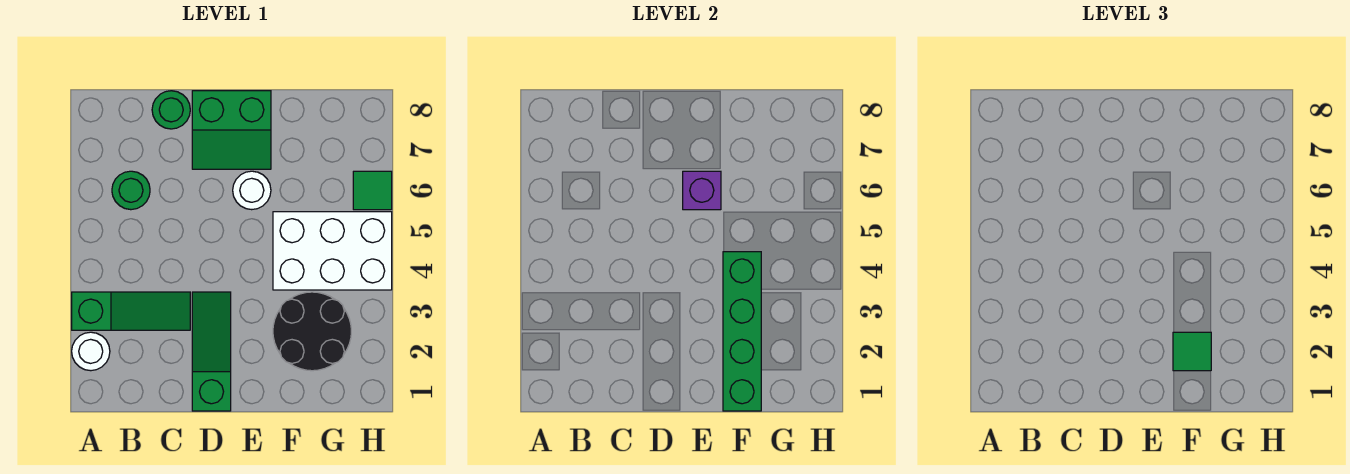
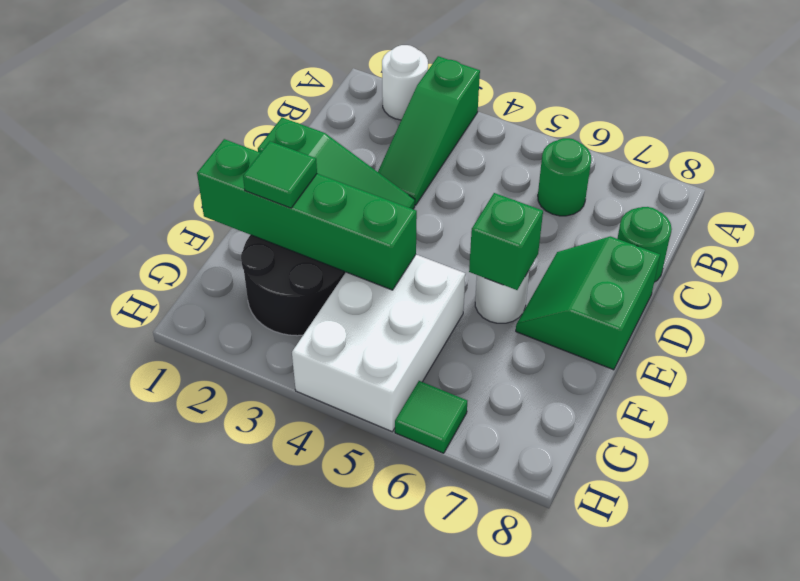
purple 1x1 brick [683,171,721,210] -> green 1x1 brick [469,193,543,290]

